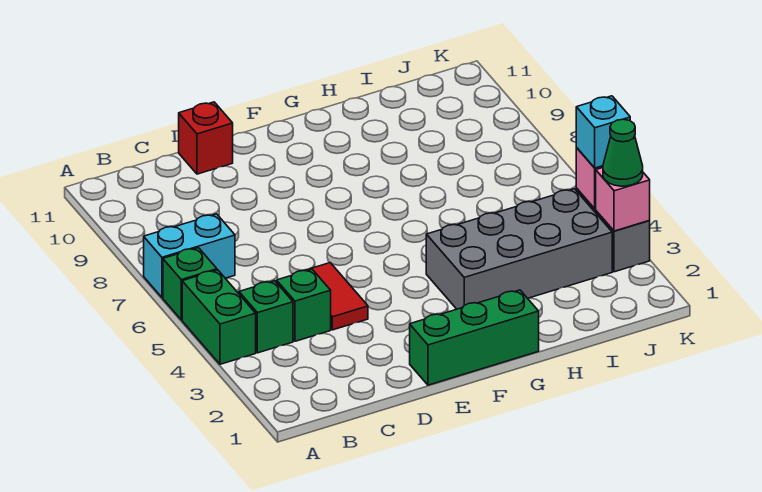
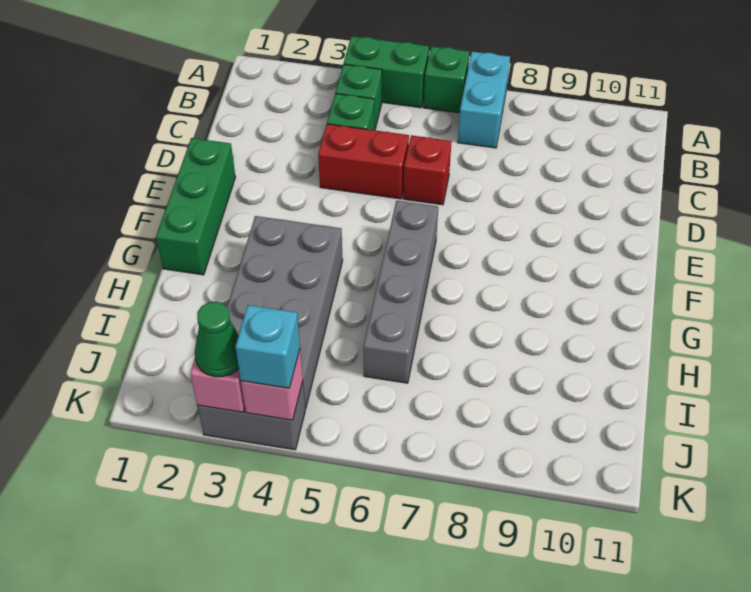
red 1x2 tile [305,263,368,330] -> red 1x2 brick [318,124,409,199]
red 1x1 brick [179,102,233,174] -> red 1x1 brick moved to [403,135,452,205]
none -> grey 1x4 brick [363,201,438,383]

